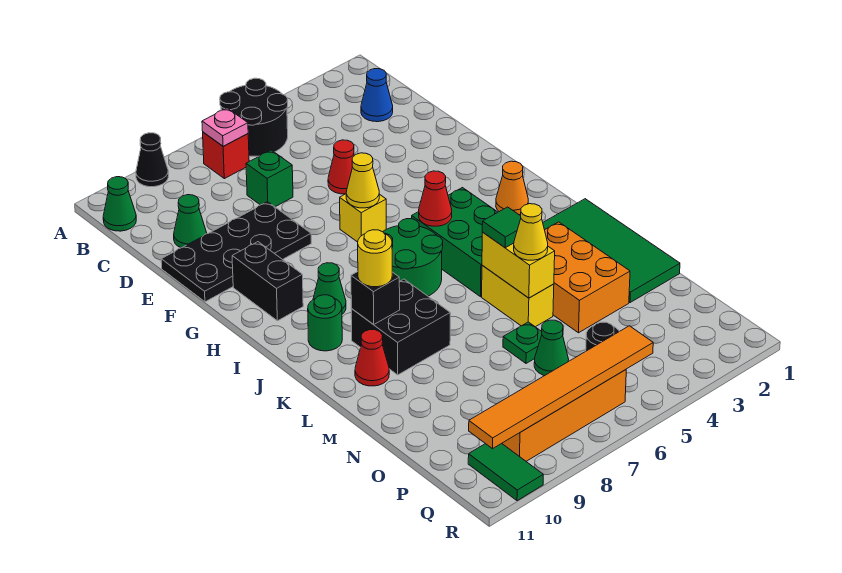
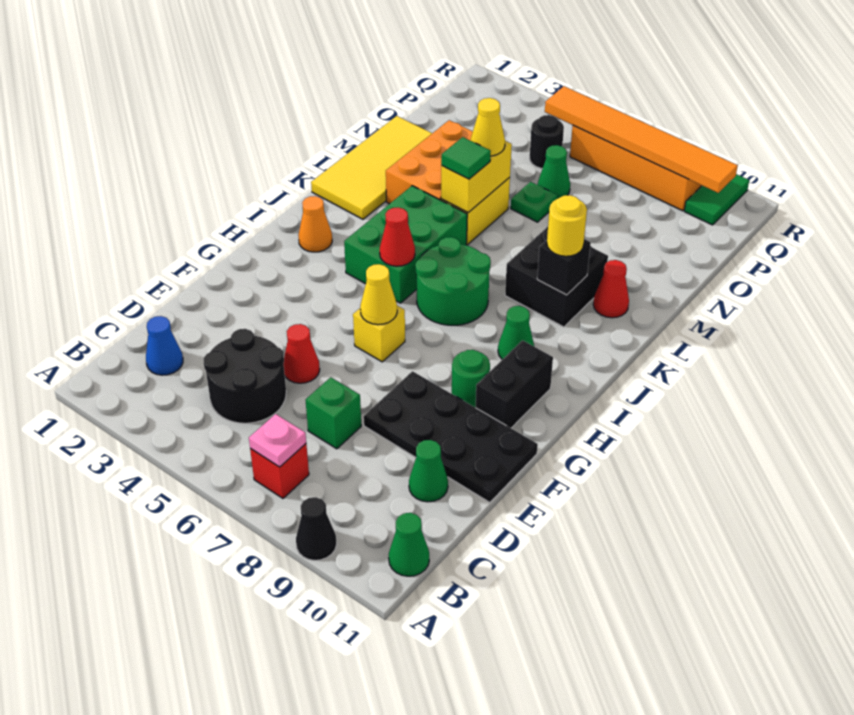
black 2x2 round brick [220,78,288,156] -> black 2x2 round brick moved to [204,329,286,423]
green 1x1 round brick [308,295,342,351] -> green 1x1 round brick moved to [452,350,490,408]
green 2x4 tile [543,199,680,303] -> yellow 2x4 tile [311,116,432,219]

